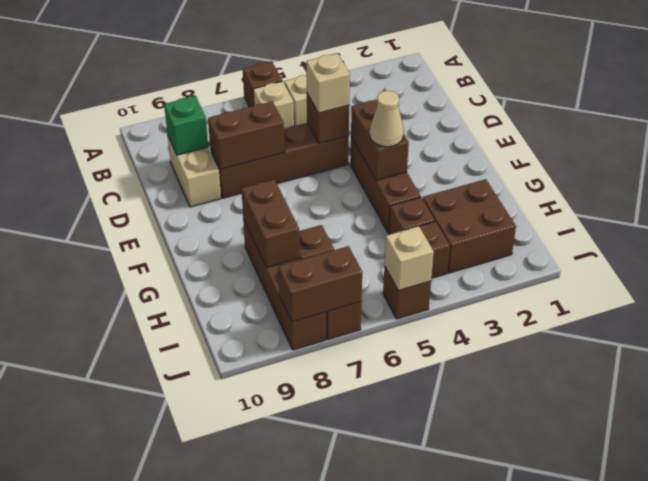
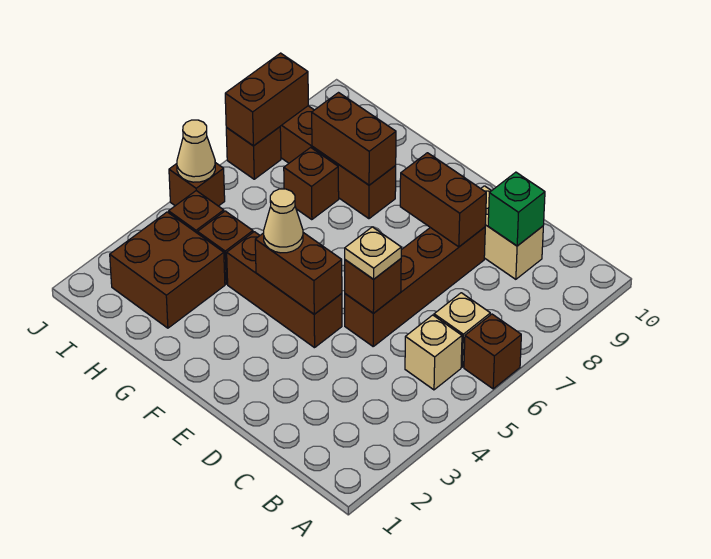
tan 1x1 brick [306,53,350,113] -> tan 1x1 plate [345,227,401,279]
brown 1x2 brick [208,101,285,169] -> brown 1x2 brick turned to [400,153,486,247]
tan 1x1 brick [384,226,434,291] -> tan 1x1 cone [177,120,215,182]

